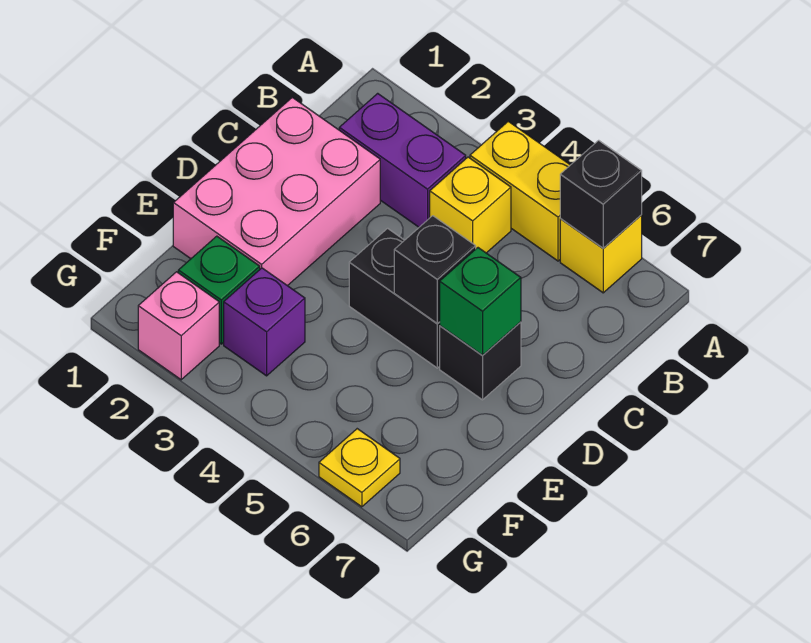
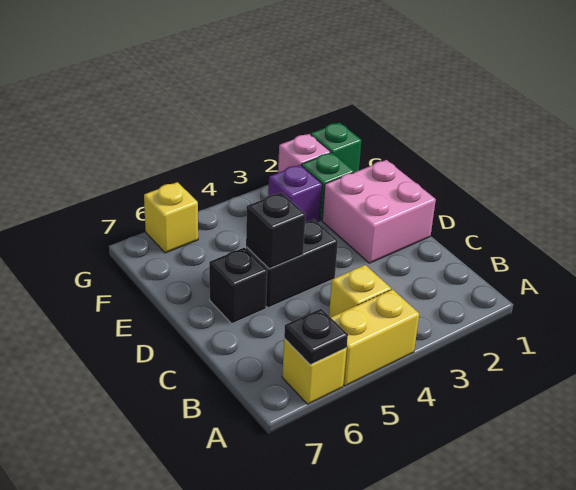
black 1x1 brick [560,140,642,248] -> black 1x1 plate [284,309,348,365]
purple 1x2 brick [339,93,466,227] -> none
pink 2x3 brick [173,97,380,286] -> pink 2x2 brick [322,160,436,263]
green 1x1 brick [440,248,521,355] -> green 1x1 brick moved to [311,123,361,172]
yellow 1x1 plate [319,429,400,507] -> yellow 1x1 brick [144,182,198,253]

